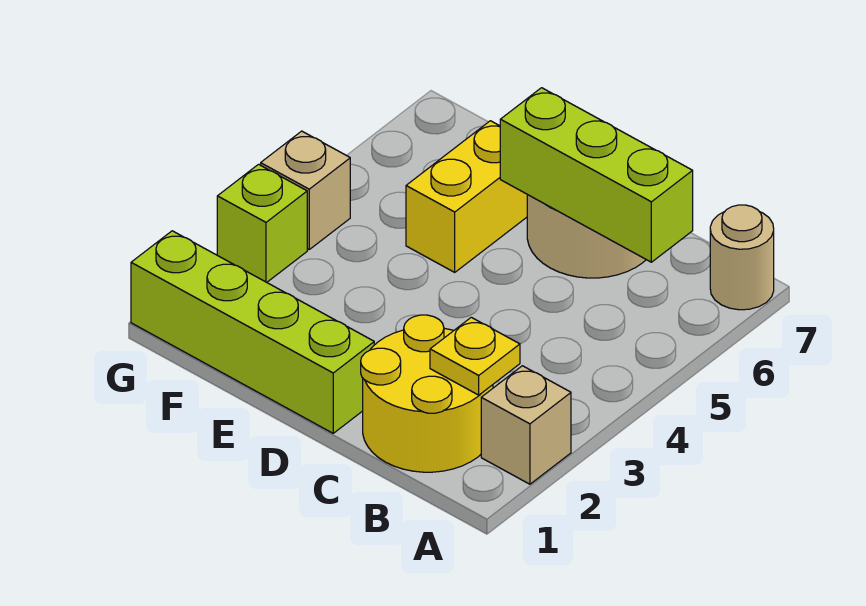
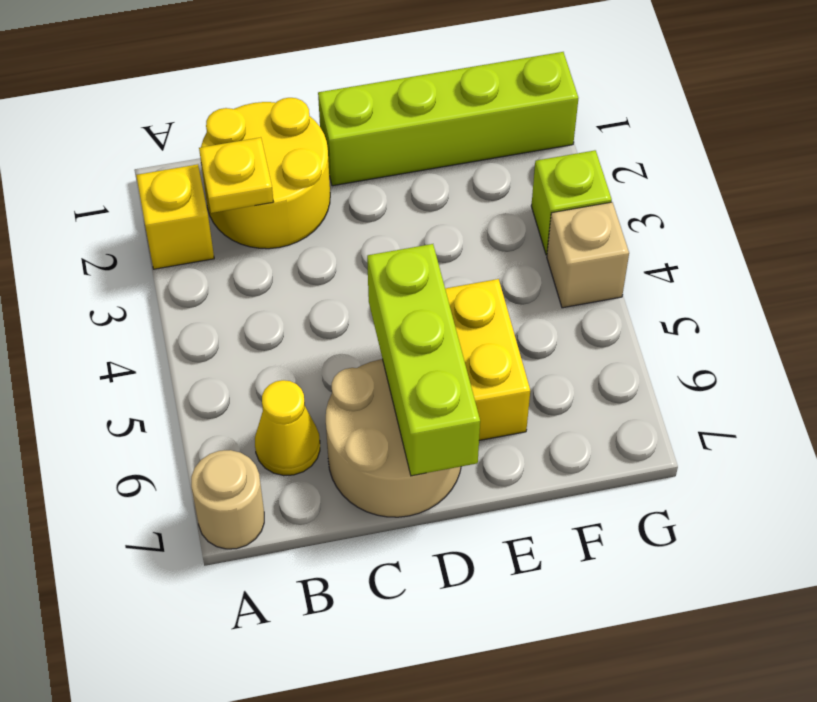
tan 1x1 brick [481,366,571,484] -> yellow 1x1 brick [136,164,214,269]
none -> yellow 1x1 cone [255,380,320,476]
lime 1x3 brick [500,88,693,262] -> lime 1x3 brick turned to [367,244,480,476]

